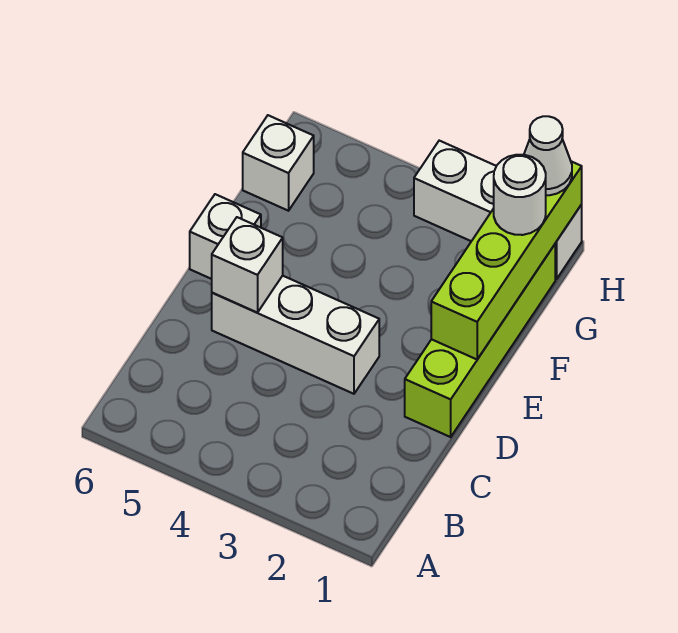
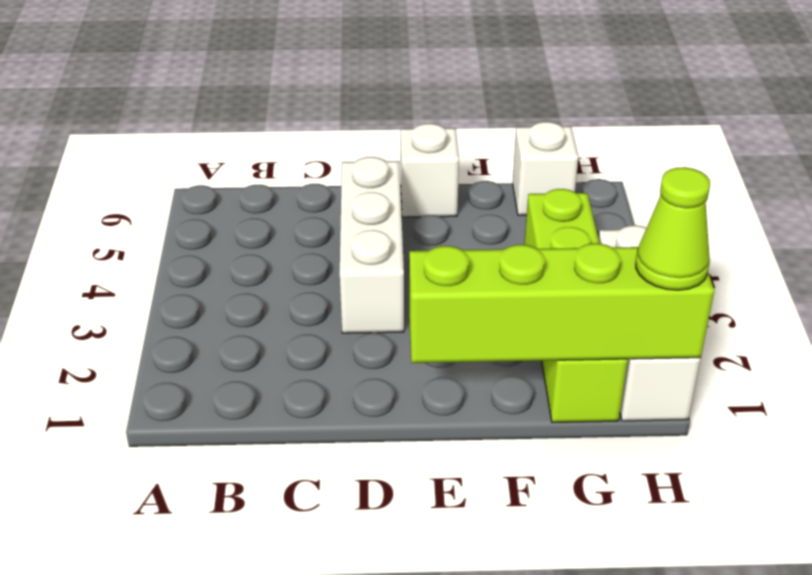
lime 1x4 brick [405,245,555,437] -> lime 1x4 brick turned to [524,189,628,423]
white 1x1 brick [212,217,283,313] -> none
white 1x1 round brick [494,155,546,235] -> none
white 1x1 cone [524,116,572,195] -> lime 1x1 cone [636,167,710,290]

